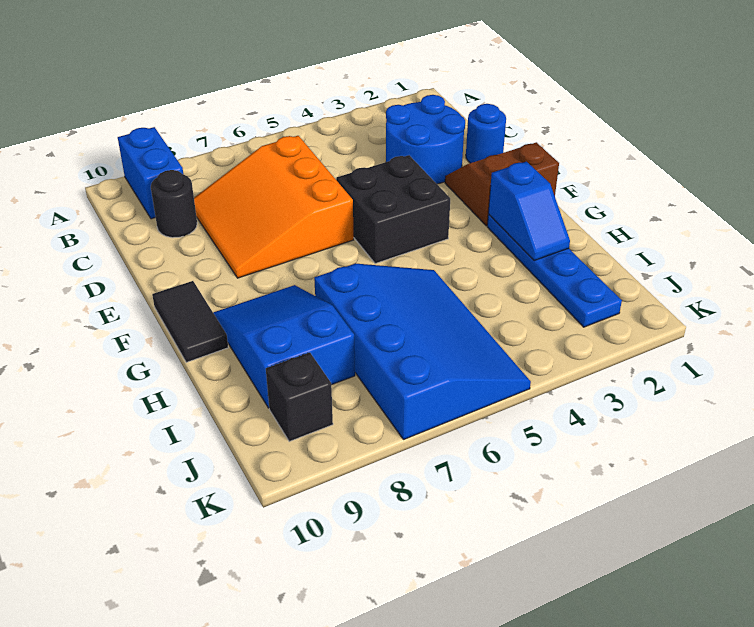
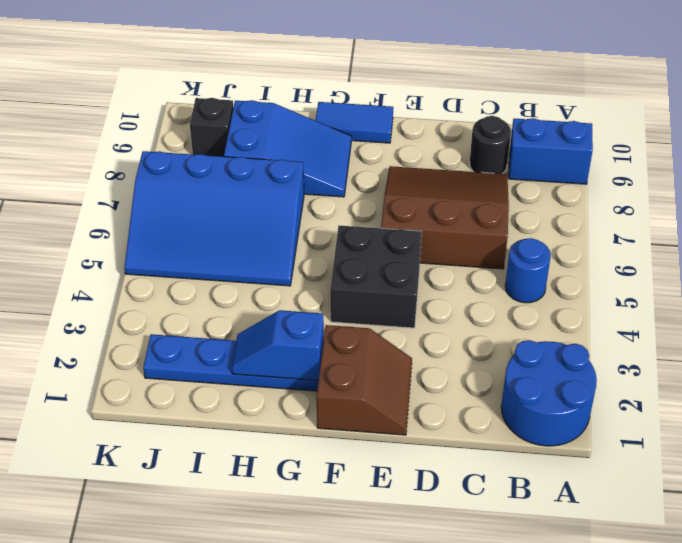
blue 2x2 round brick [386,95,465,184] -> blue 2x2 round brick moved to [501,340,597,446]
orange 3x3 slope [194,136,354,278] -> brown 3x3 slope [381,166,509,269]
blue 1x1 round brick [466,104,506,163] -> blue 1x1 round brick moved to [505,238,551,303]
black 1x2 tile [152,281,228,362] -> blue 1x2 tile [315,102,393,143]

